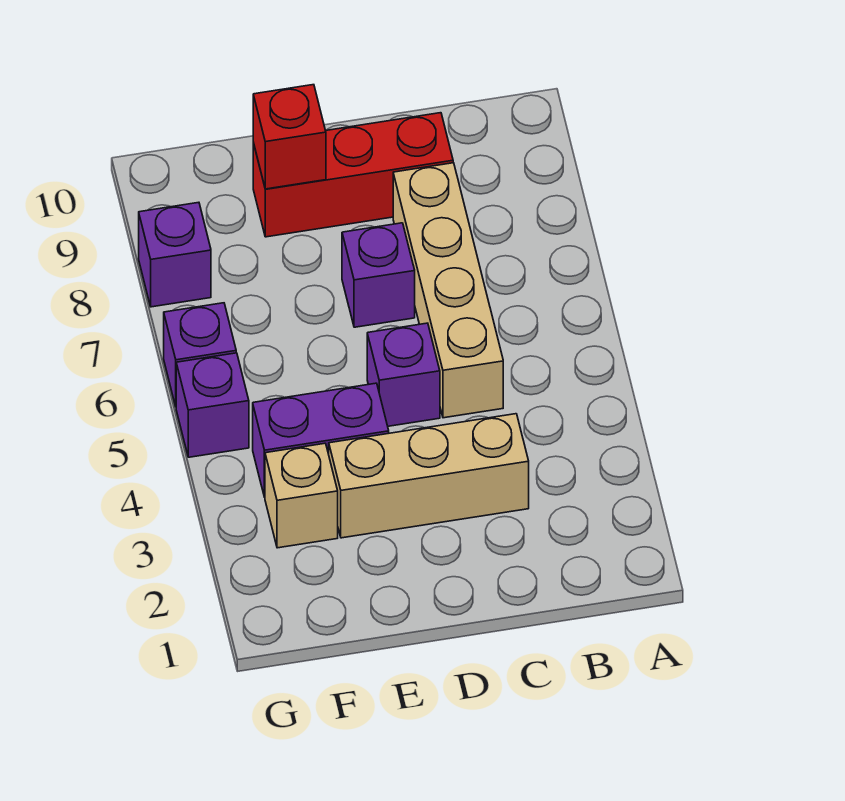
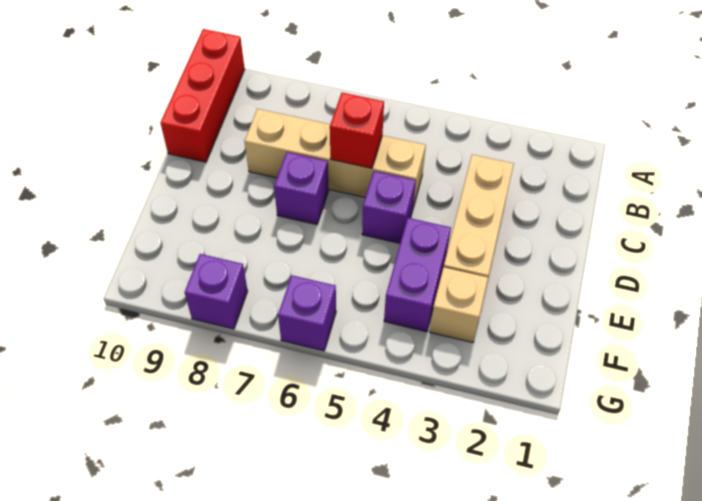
red 1x3 brick [253,113,453,237] -> red 1x3 brick moved to [160,29,245,162]
red 1x1 brick [253,85,326,189] -> red 1x1 brick moved to [330,93,384,168]
purple 1x1 brick [176,353,249,457] -> none

